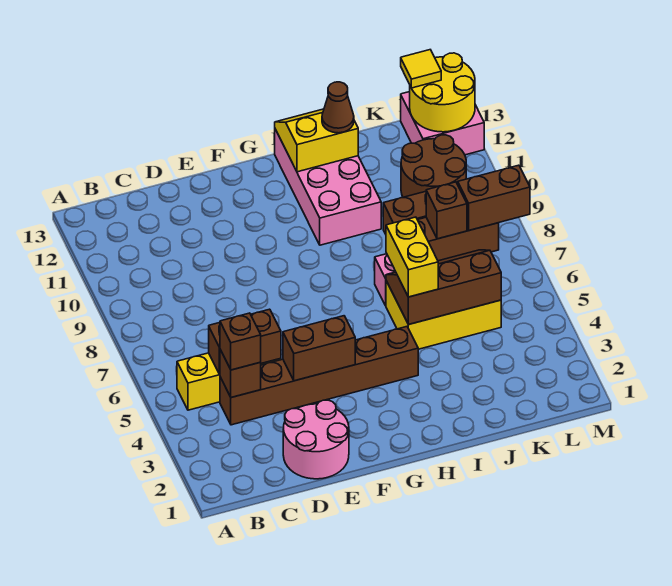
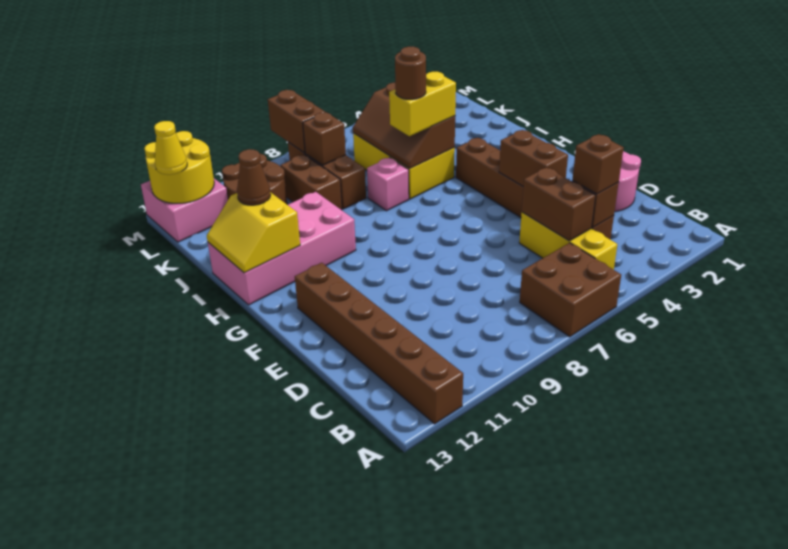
none -> brown 2x2 brick [520,243,621,337]
none -> brown 1x6 brick [295,263,463,424]
none -> brown 1x1 round brick [395,47,426,99]
yellow 1x1 tile [401,50,441,88] -> yellow 1x1 cone [154,121,187,175]

